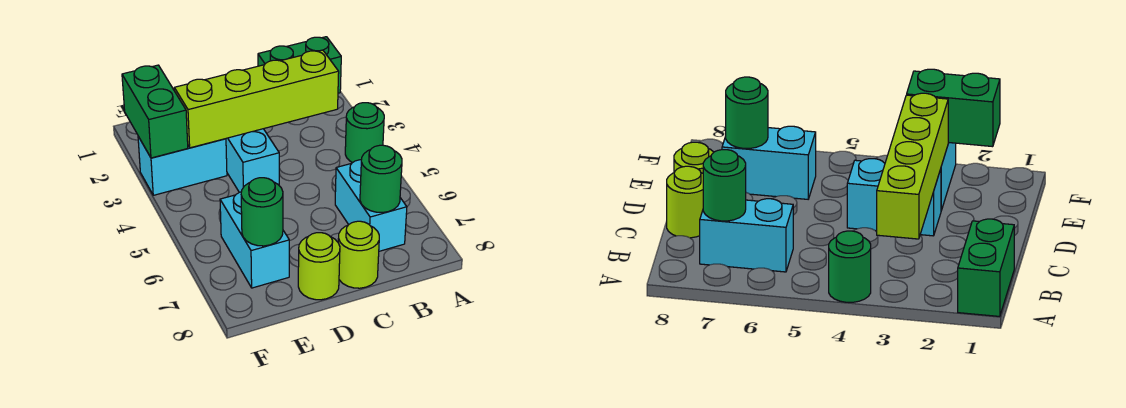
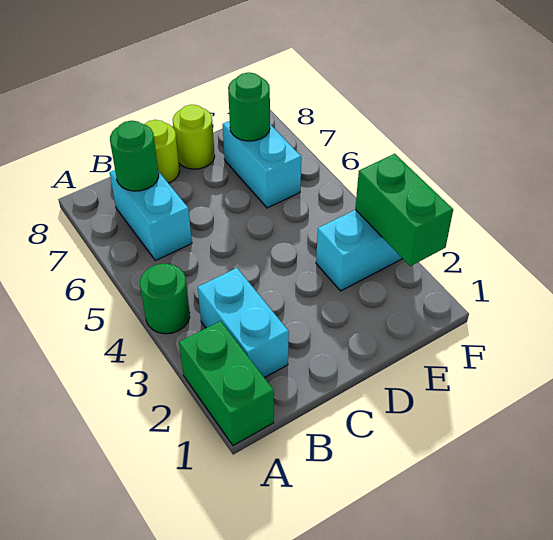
green 1x2 brick [258,37,341,93] -> green 1x2 brick turned to [179,321,274,446]
lime 1x4 brick [174,50,339,148] -> none
cyan 1x2 brick [226,129,279,192] -> cyan 1x2 brick moved to [198,268,289,378]

